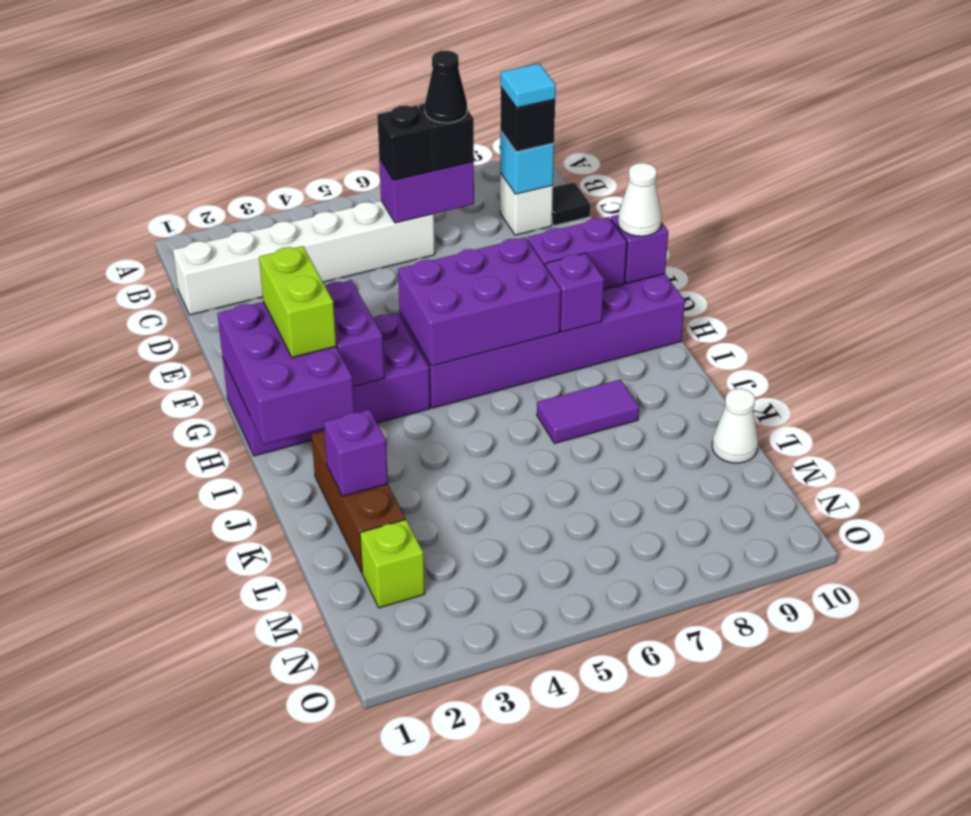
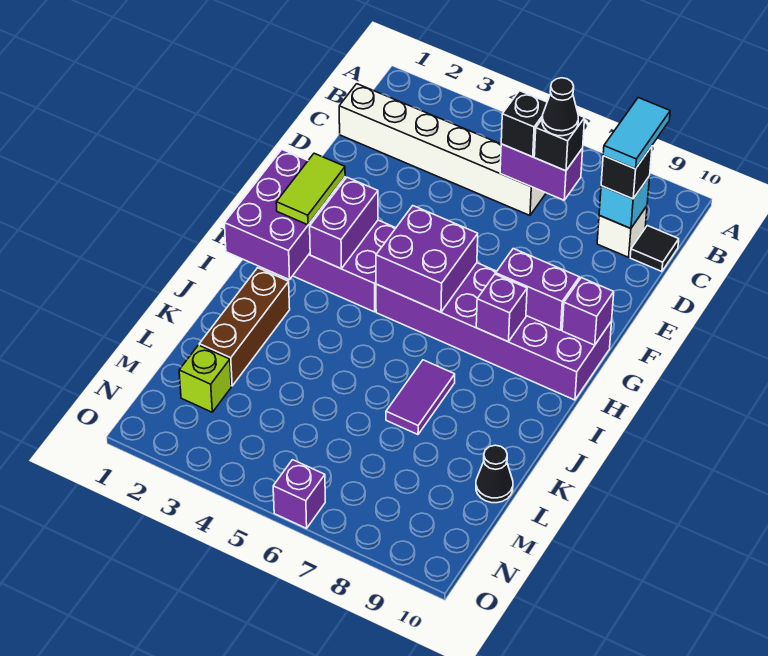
cyan 1x1 tile [501,64,556,108] -> cyan 1x2 tile [603,98,670,169]
lime 1x2 brick [259,246,336,358] -> lime 1x2 tile [276,153,345,225]
purple 2x3 brick [398,238,561,366] -> purple 2x2 brick [376,206,478,312]
white 1x1 cone [618,163,662,236] -> none
purple 1x2 tile [537,380,639,444] -> purple 1x2 tile turned to [386,360,455,435]
purple 1x1 brick [324,410,388,496] -> purple 1x1 brick moved to [273,460,325,528]
white 1x1 cone [712,389,758,463] -> black 1x1 cone [476,445,513,503]

